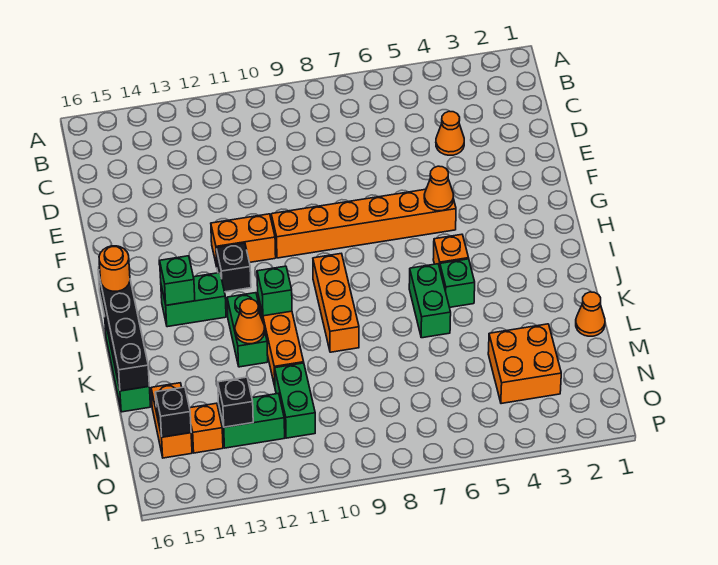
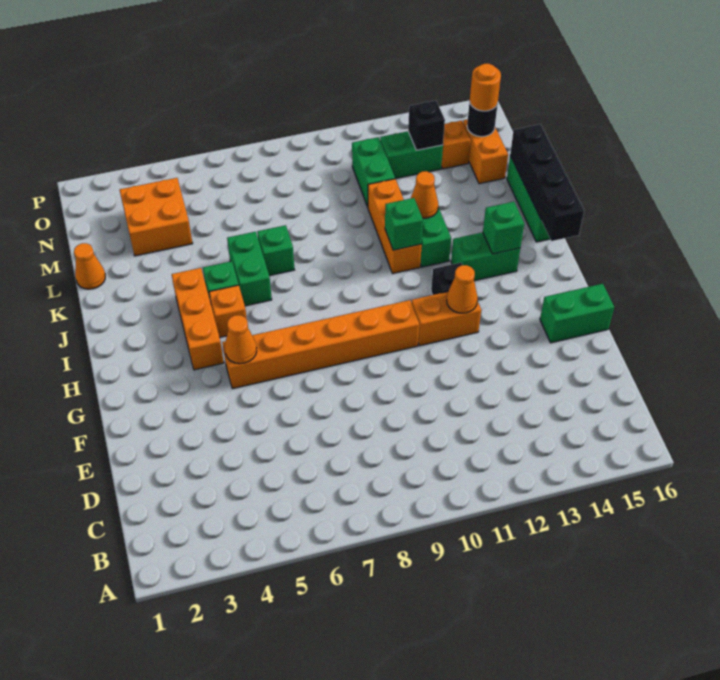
orange 1x1 cone [436,111,464,155] -> orange 1x1 cone moved to [447,265,478,313]
none -> green 1x2 brick [540,284,614,343]
orange 1x3 brick [313,254,359,352] -> orange 1x3 brick moved to [172,268,224,370]
orange 1x1 round brick [99,246,130,291] -> orange 1x1 round brick moved to [470,64,501,111]
none -> green 1x1 brick [257,225,294,276]
black 1x1 brick [155,387,191,437] -> black 1x1 round brick [467,102,497,137]

